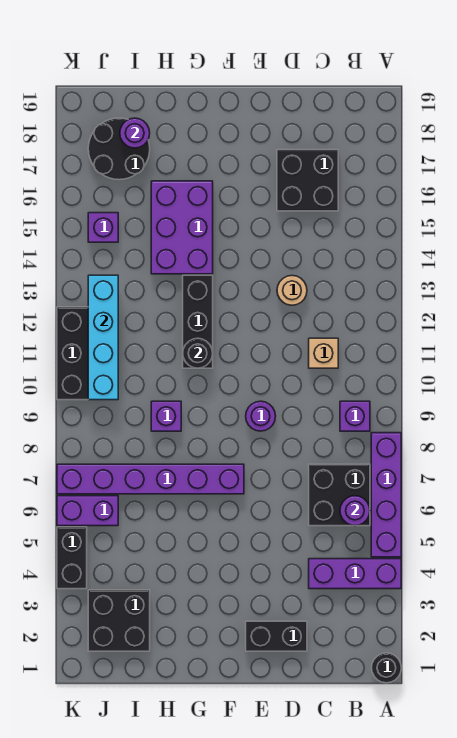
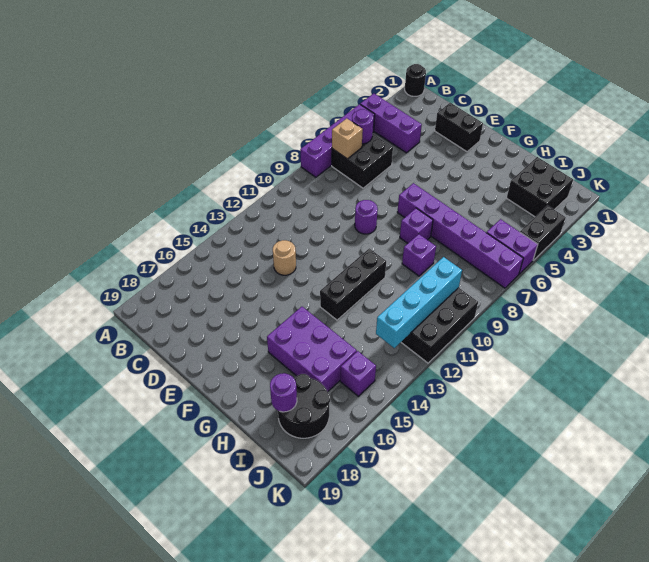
purple 1x1 brick [340,401,370,431] -> purple 1x1 brick moved to [400,208,433,243]
tan 1x1 brick [309,338,338,368] -> tan 1x1 brick moved to [332,118,363,159]
black 2x2 brick [277,150,338,211] -> none
black 1x1 round brick [183,338,213,368] -> none
purple 2x3 brick [151,181,213,274] -> purple 2x3 brick turned to [267,307,357,392]

